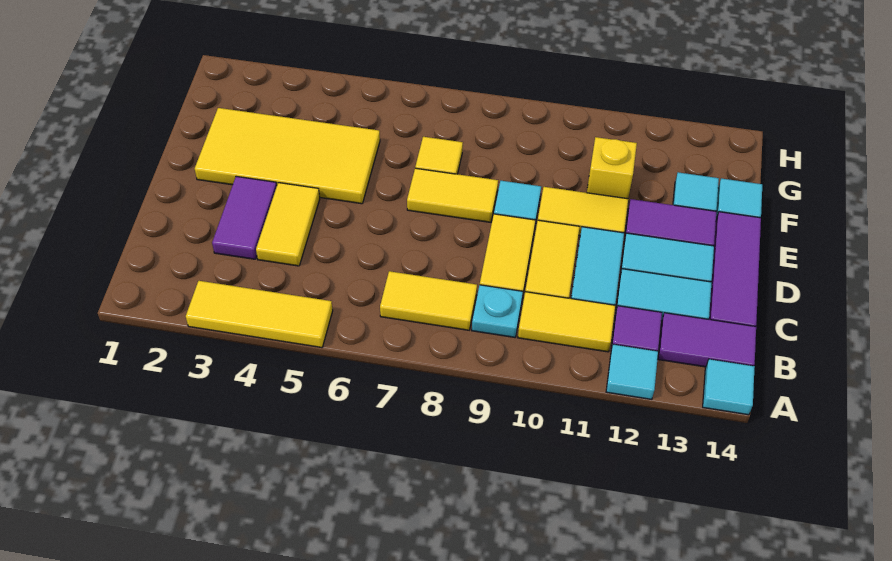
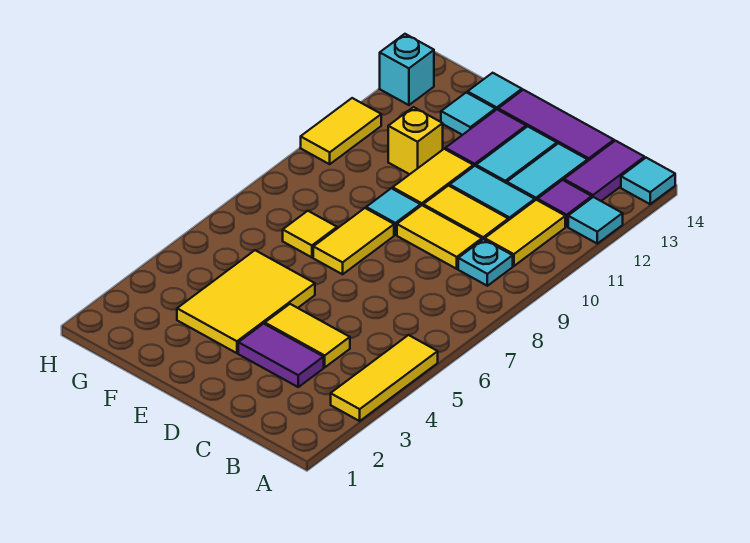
yellow 1x2 tile [380,271,477,330] -> yellow 1x2 tile moved to [301,98,381,164]
yellow 2x4 tile [195,108,380,204] -> yellow 2x3 tile [177,250,315,353]
none -> cyan 1x1 brick [380,34,434,105]

